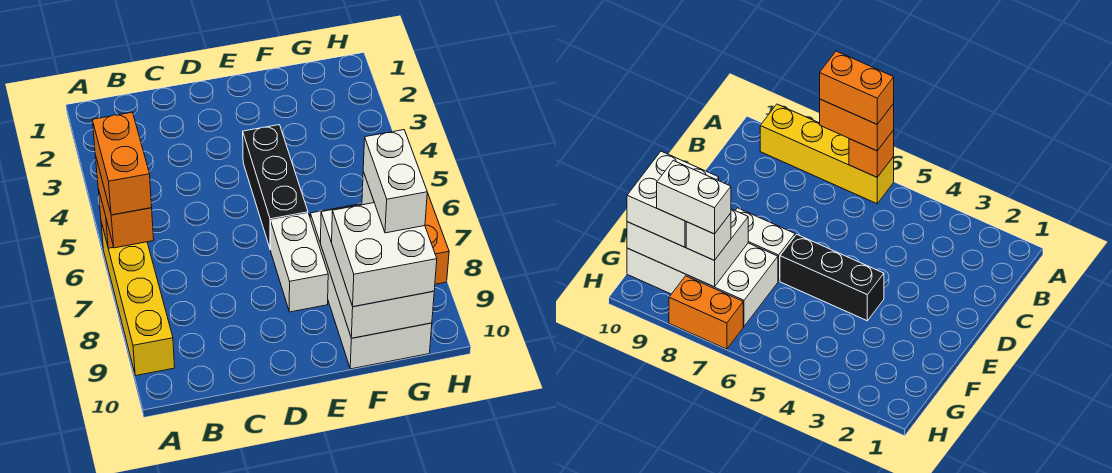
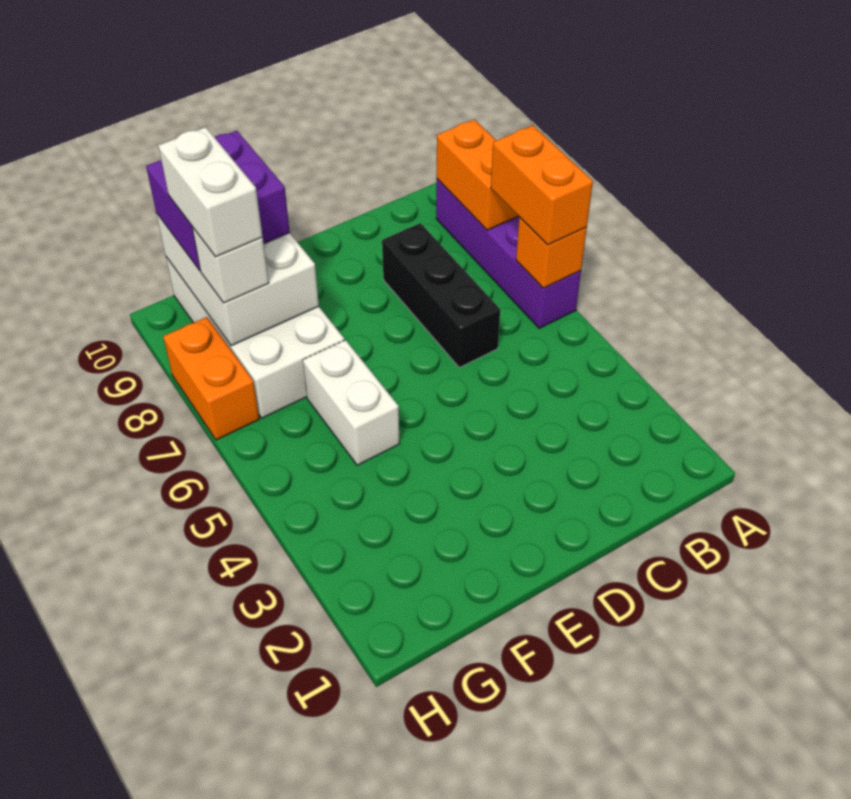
yellow 1x4 brick [101,222,175,376] -> purple 1x4 brick [436,179,581,328]
orange 1x2 brick [92,112,152,215] -> orange 1x2 brick moved to [437,119,518,230]
black 1x3 brick [243,125,308,249] -> black 1x3 brick moved to [382,223,500,367]
white 1x2 brick [270,214,328,312] -> white 1x2 brick moved to [303,340,400,465]
white 2x2 brick [332,203,437,307] -> purple 2x2 brick [146,131,290,271]

